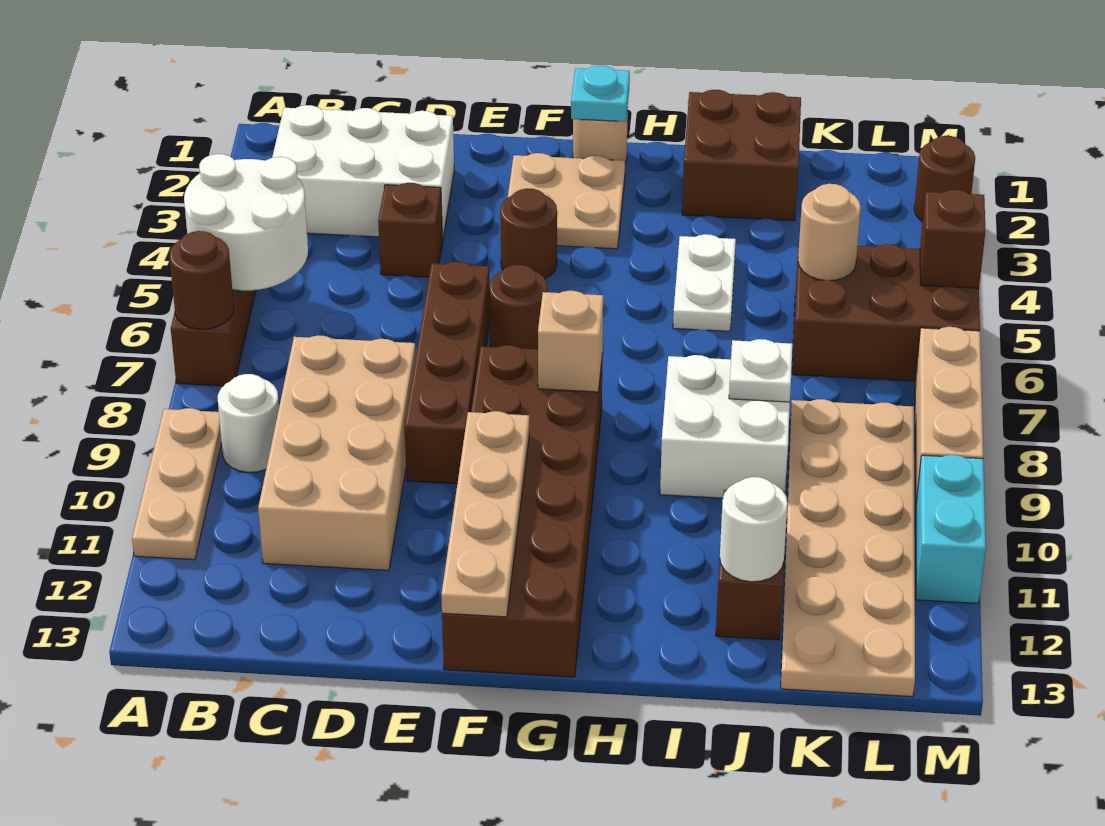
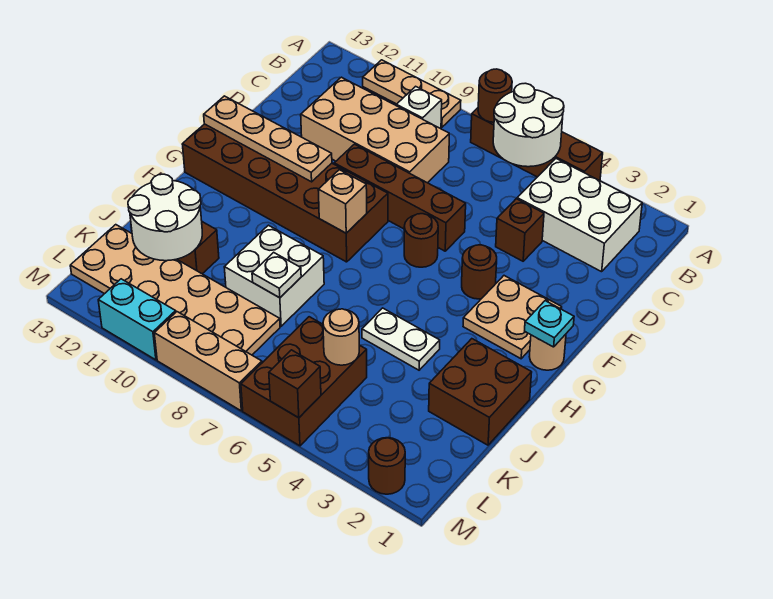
white 2x3 brick [272,105,454,239] -> white 2x3 brick turned to [517,159,642,272]
white 1x1 round brick [218,374,279,472] -> white 1x1 brick [396,86,442,129]
white 1x1 round brick [720,477,788,582] -> white 2x2 round brick [128,174,202,261]

